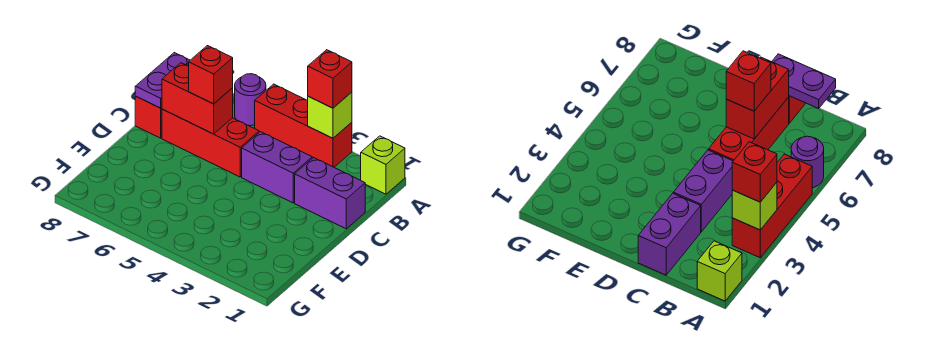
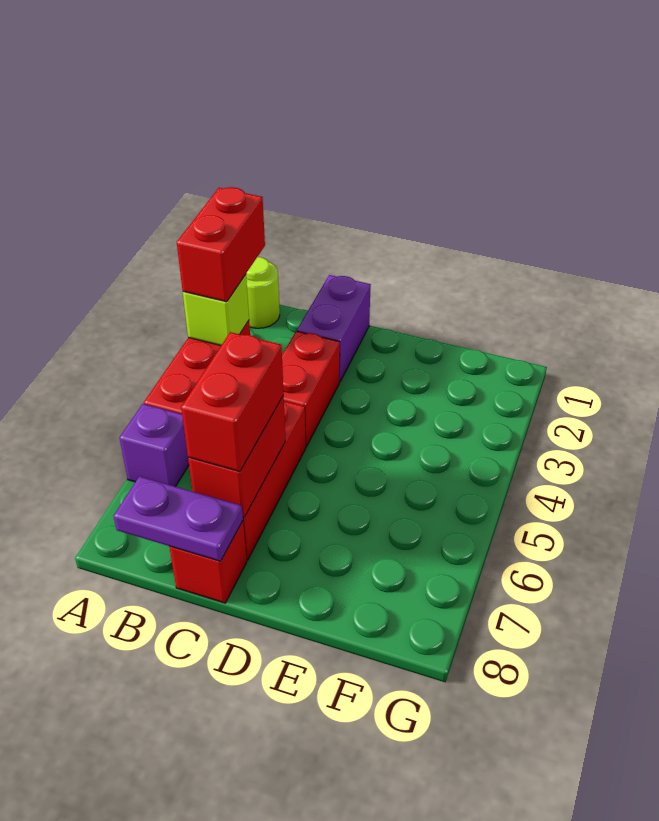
lime 1x1 brick [361,136,405,194] -> lime 1x1 round brick [246,257,280,328]
red 1x1 brick [308,50,352,108] -> red 1x2 brick [177,187,265,302]
purple 1x1 round brick [235,74,266,126] -> purple 1x1 brick [120,404,189,487]
purple 1x2 brick [242,132,312,203] -> red 1x2 brick [282,331,340,447]
red 1x1 brick [189,46,233,104] -> red 1x2 brick [181,332,284,471]

